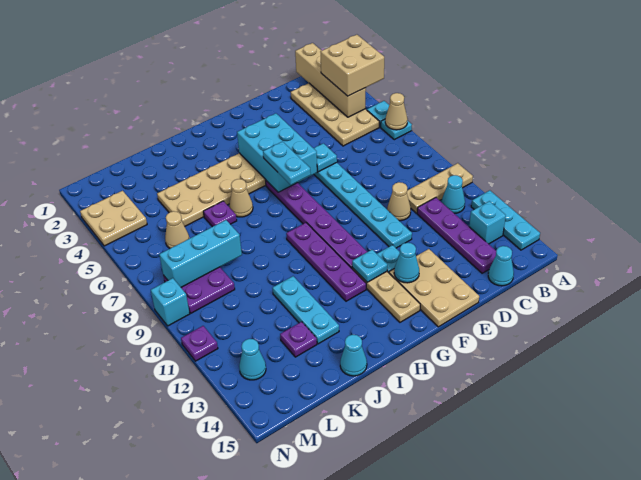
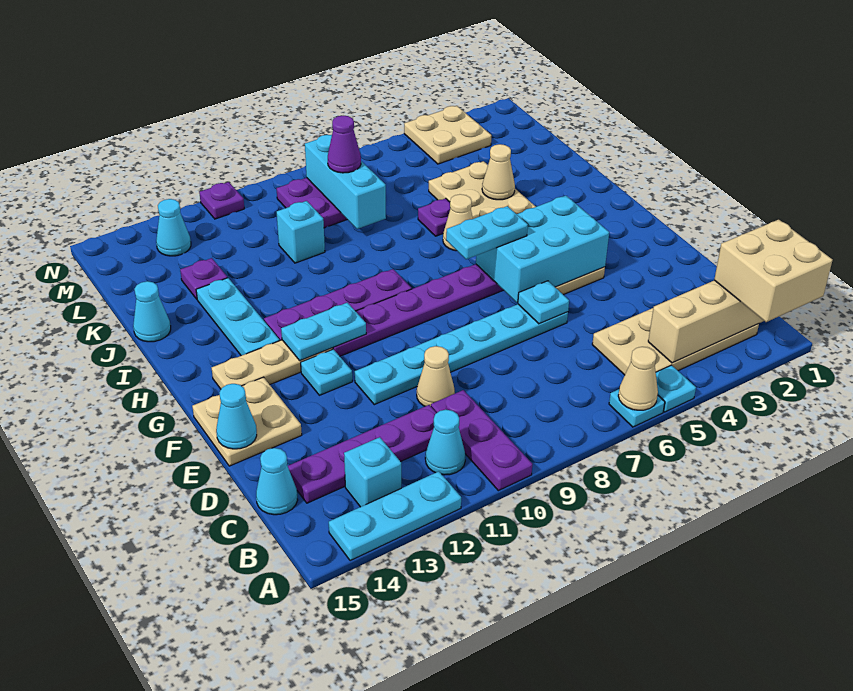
tan 2x2 brick [321,35,384,96] -> tan 2x2 brick moved to [714,220,833,322]
tan 1x3 plate [407,163,473,213] -> purple 1x3 plate [431,390,532,491]
tan 2x3 plate [389,249,479,327] -> tan 2x2 plate [192,377,302,466]
cyan 1x1 cone [394,243,419,283] -> cyan 1x1 cone moved to [216,384,257,449]
cyan 1x1 plate [352,250,387,282] -> cyan 1x2 plate [281,303,366,361]
cyan 1x3 plate [272,276,339,344] -> cyan 1x3 plate turned to [196,278,280,356]
tan 1x1 cone [165,211,189,249] -> tan 1x1 cone moved to [482,144,515,200]
none -> purple 1x1 cone [328,116,361,173]
cyan 1x1 brick [151,278,190,326] -> cyan 1x1 brick moved to [277,201,325,263]

